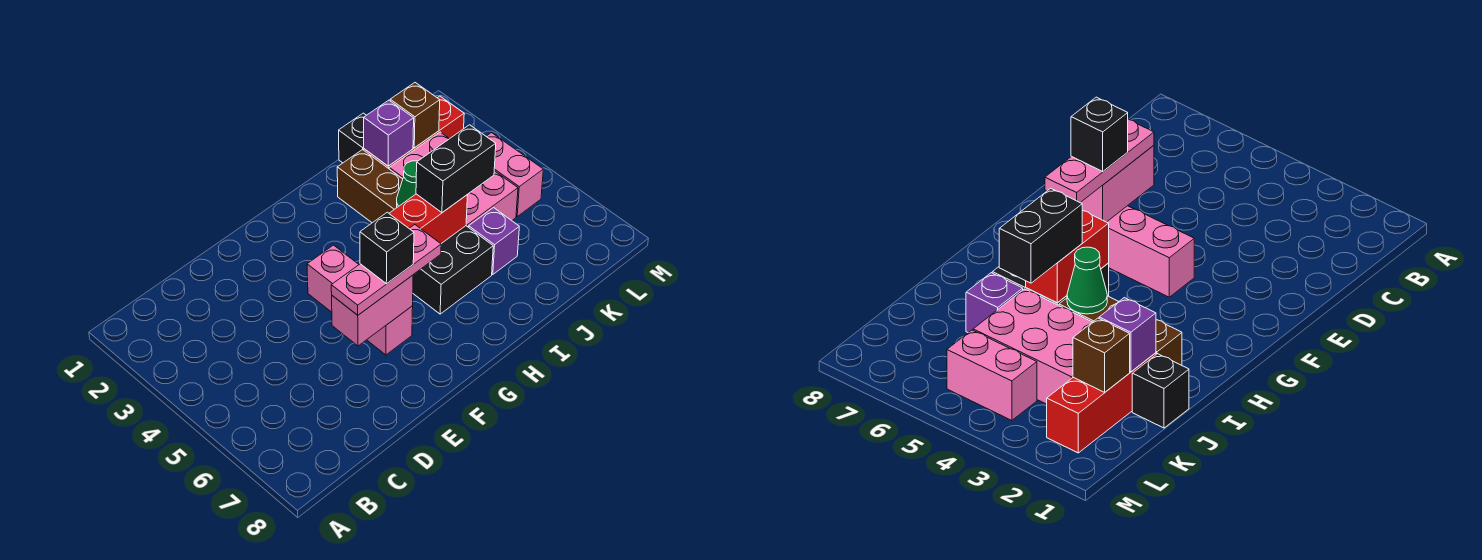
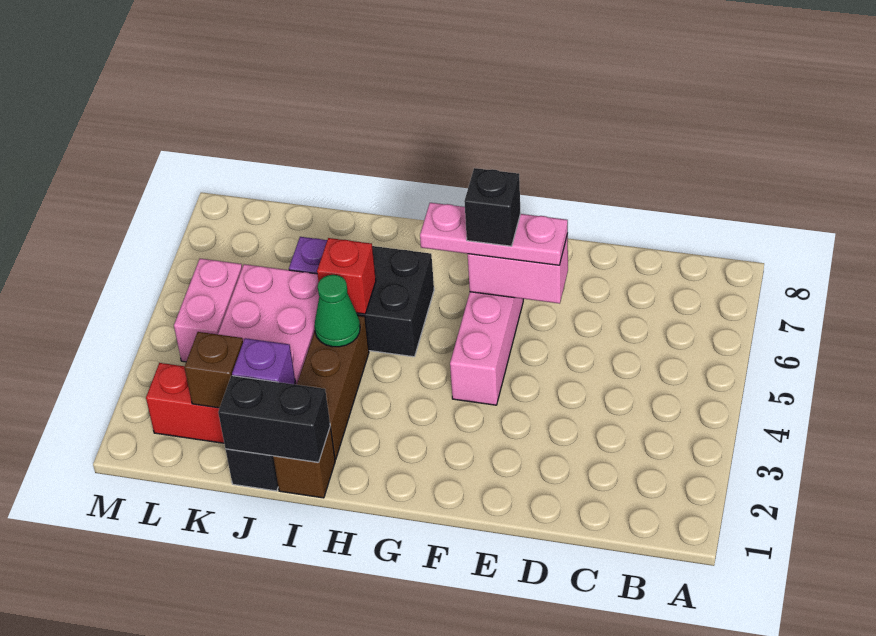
red 1x2 brick [389,194,467,244] -> red 1x1 brick [317,238,376,314]
none -> brown 1x1 brick [273,427,335,498]
black 1x2 brick [416,125,496,213] -> black 1x2 brick moved to [218,376,330,462]

